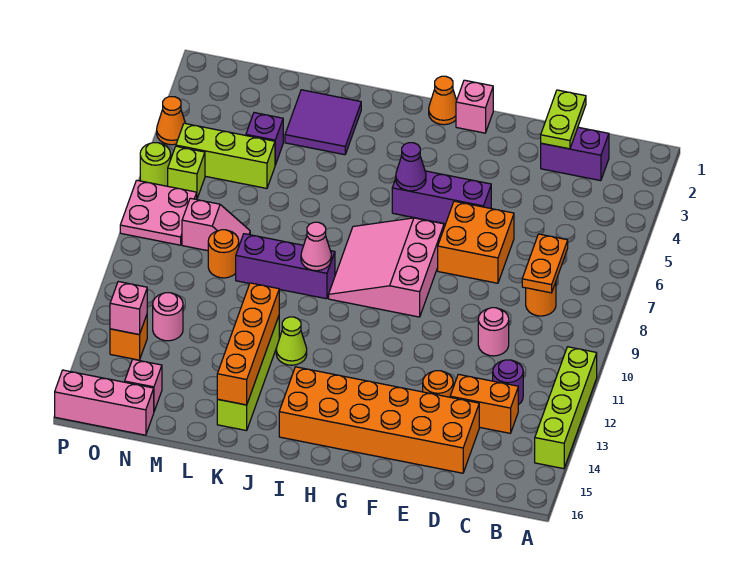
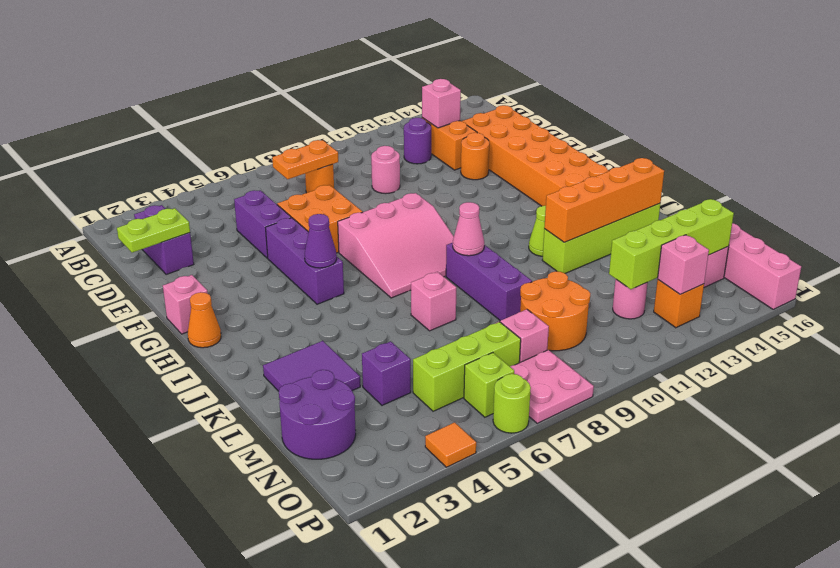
lime 1x4 brick [535,347,597,469] -> lime 1x4 brick moved to [609,199,734,289]
none -> pink 1x1 brick [422,79,461,128]
none -> purple 1x2 brick [234,190,291,258]
none -> pink 1x1 brick [411,272,456,331]
none -> purple 2x2 round brick [279,370,356,459]
lime 1x3 brick [176,123,275,188] -> lime 1x3 brick turned to [413,322,521,411]
orange 1x1 round brick [208,230,239,278] -> orange 2x2 round brick [520,271,590,351]
orange 1x1 cone [157,97,186,145] -> orange 1x1 tile [425,422,476,467]

